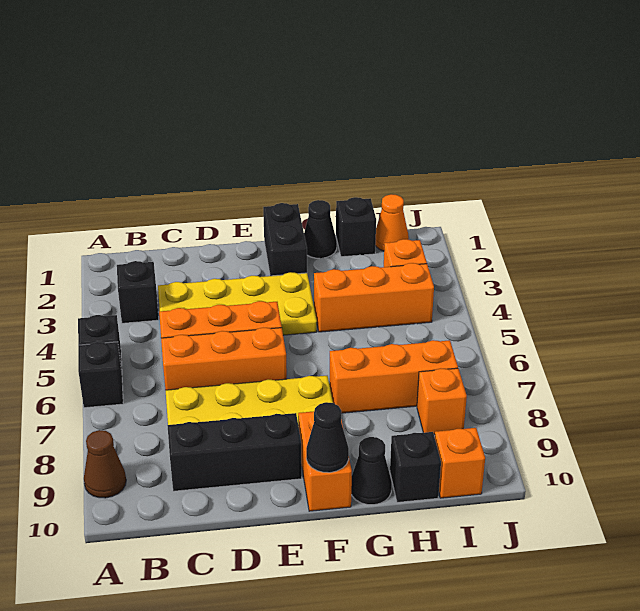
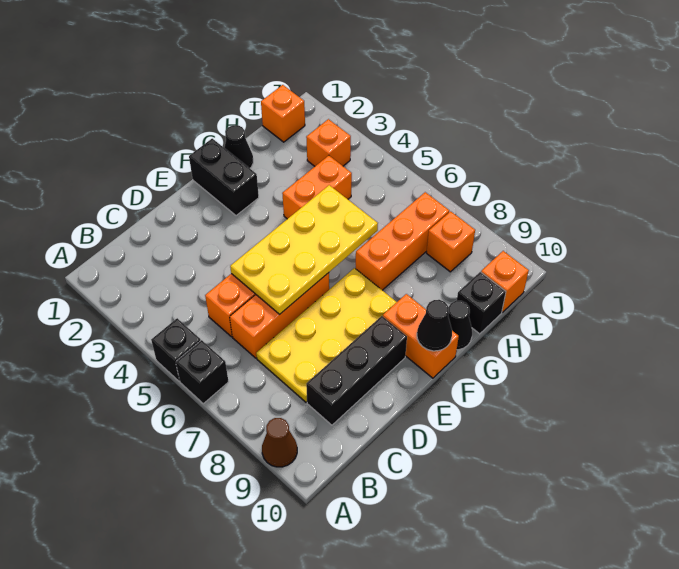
black 1x1 brick [117,261,159,323] -> none
yellow 2x4 plate [158,272,317,335] -> yellow 2x4 plate moved to [230,185,378,314]
orange 1x3 brick [314,263,434,332] -> orange 1x2 brick [282,156,352,219]
black 1x1 brick [336,197,376,257] -> none
orange 1x1 cone [375,194,409,251] -> orange 1x1 brick [261,85,305,142]

